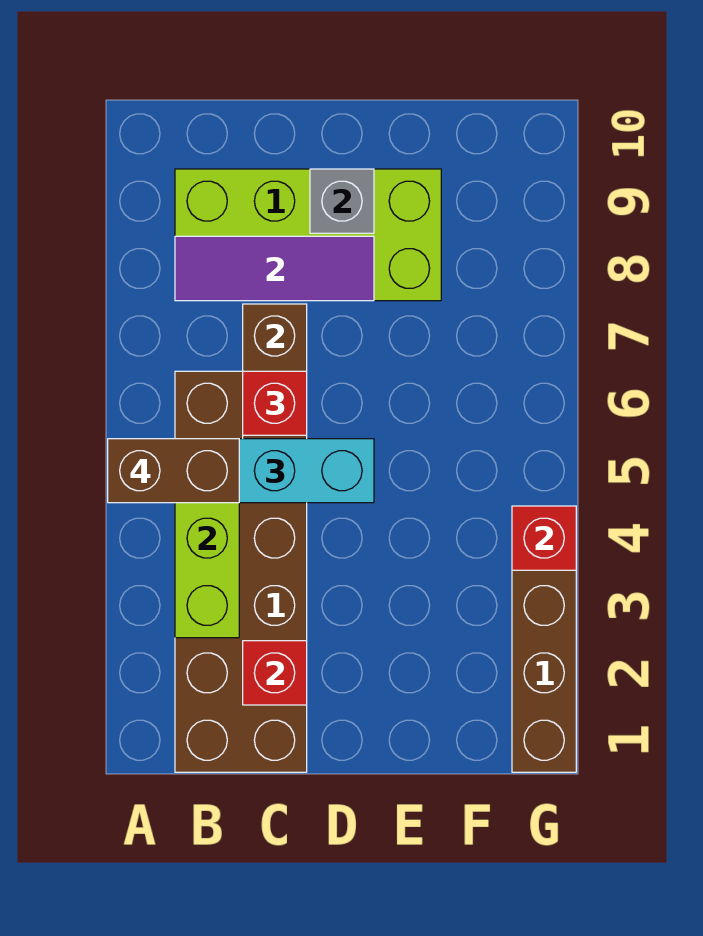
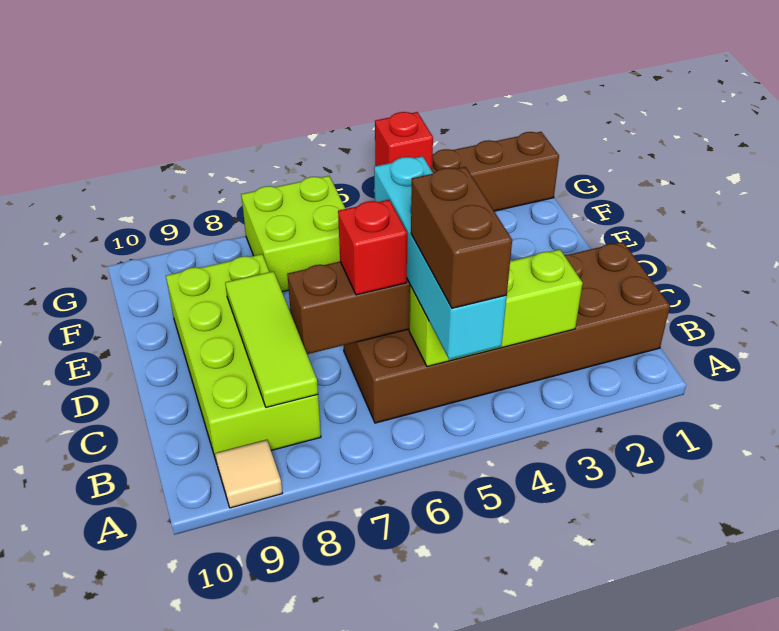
none -> tan 1x1 tile [215,440,282,508]
purple 1x3 tile [175,236,374,301] -> lime 1x3 tile [225,271,318,407]
red 1x1 brick [243,641,307,705] -> none
grey 1x1 brick [310,169,374,233] -> none
none -> lime 2x2 brick [241,176,346,292]

